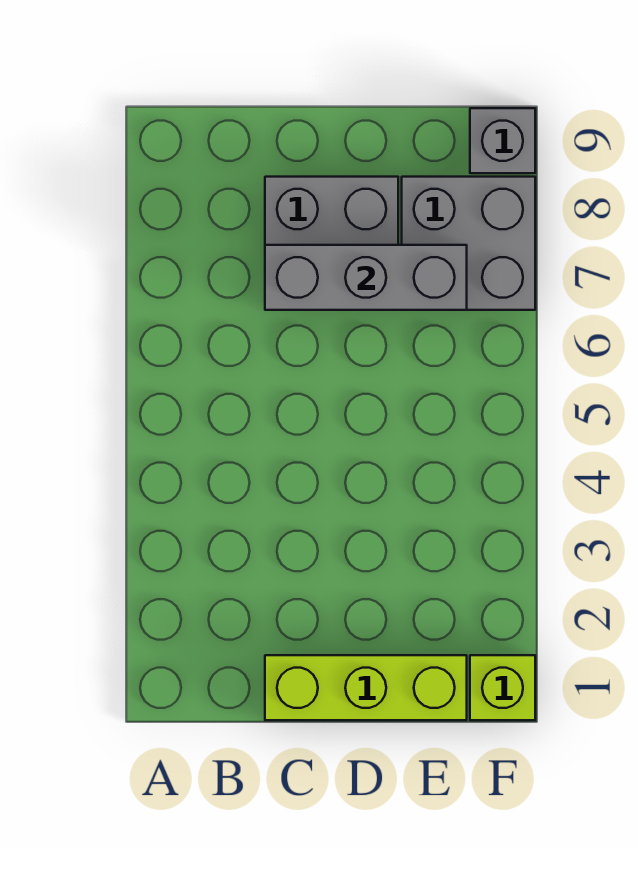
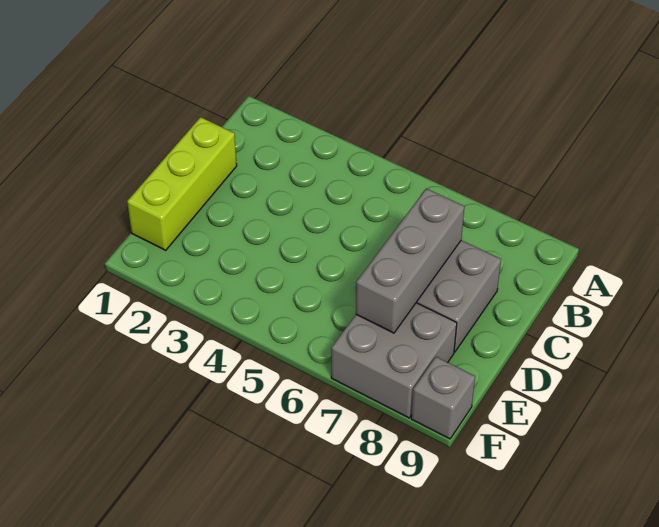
lime 1x1 brick [470,655,535,720] -> none

